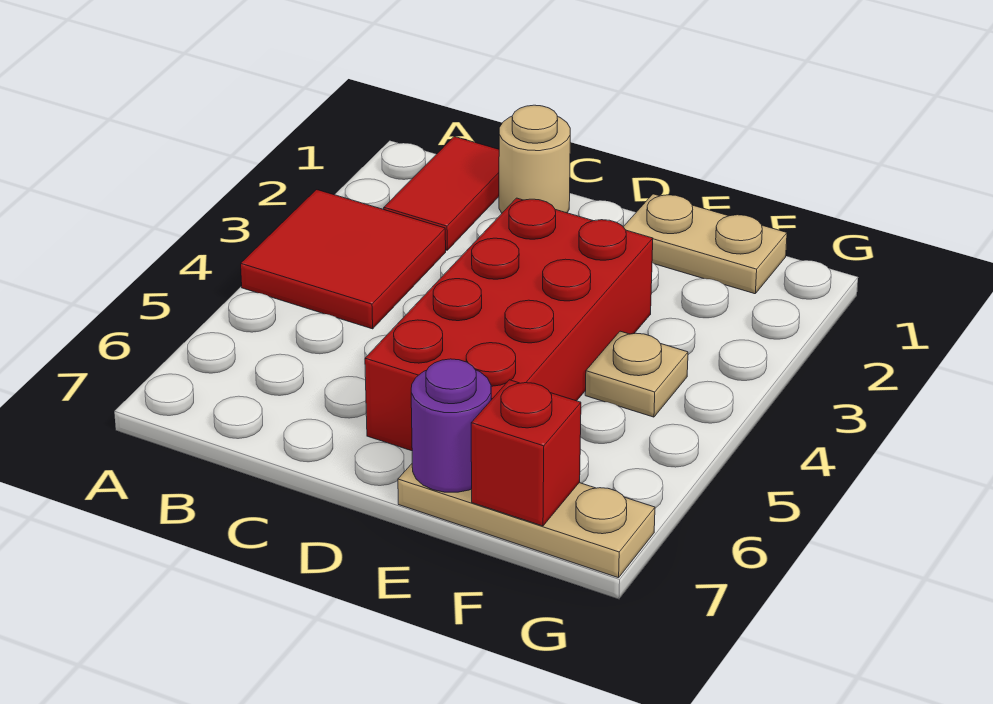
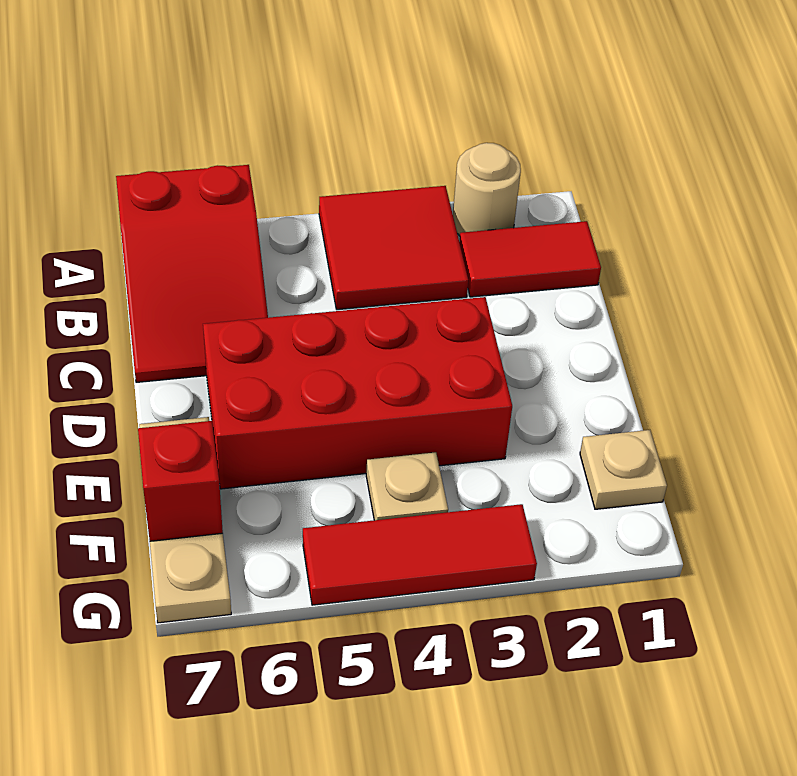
none -> red 2x3 slope [116,165,268,383]
tan 1x1 round brick [499,105,570,213] -> tan 1x1 round brick moved to [453,143,521,236]
tan 1x2 plate [624,194,787,294] -> tan 1x1 plate [580,430,667,509]
purple 1x1 round brick [411,359,491,492] -> none
none -> red 1x3 tile [303,504,537,605]

